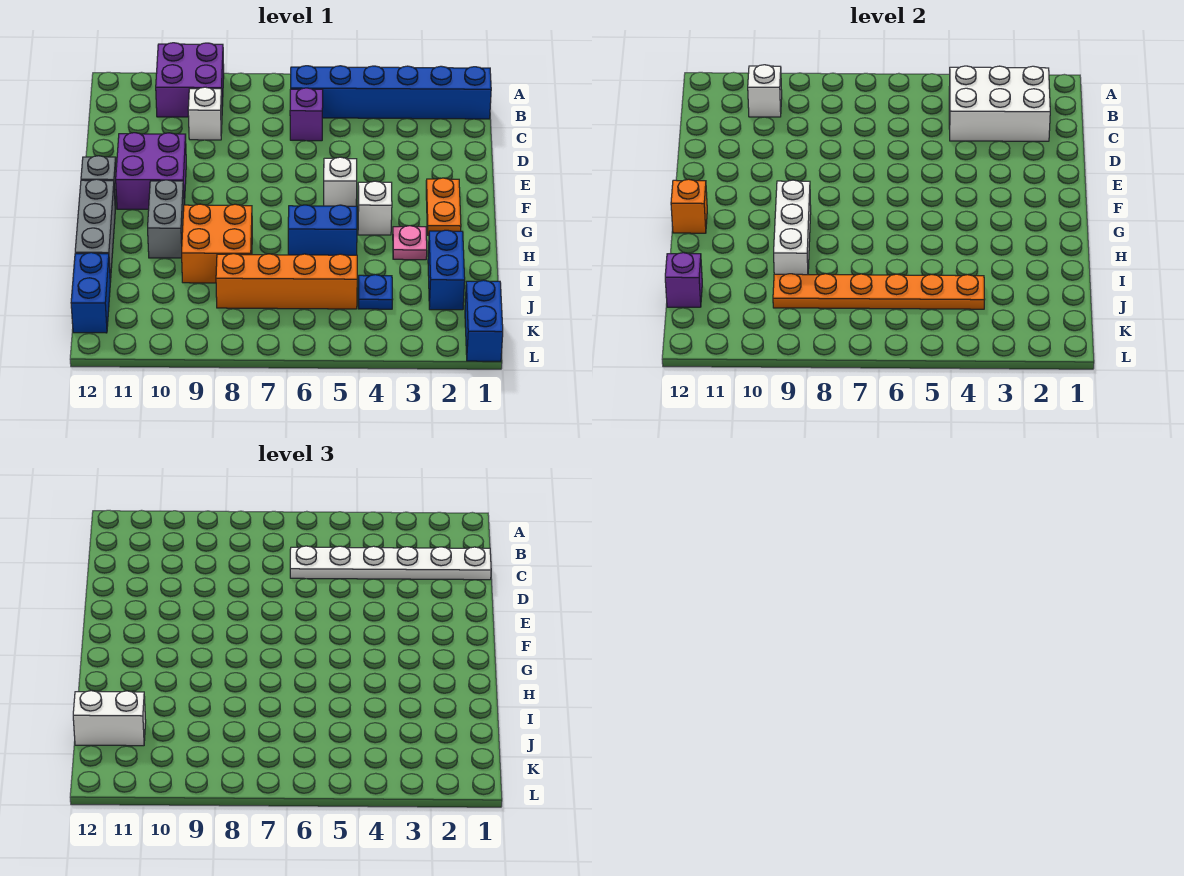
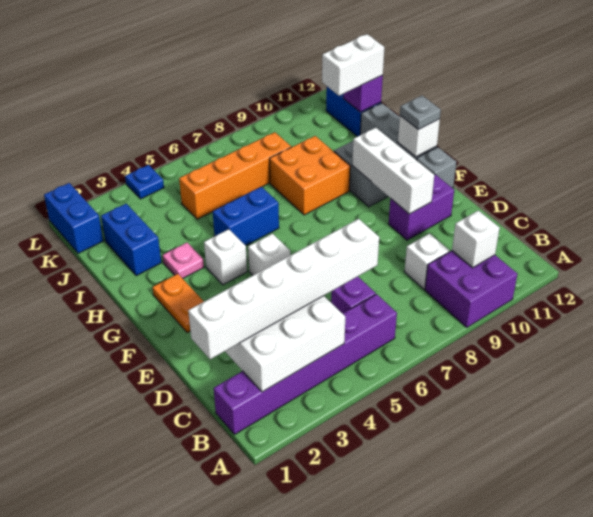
blue 1x6 brick [291,66,491,119] -> purple 1x6 brick [214,294,397,435]
white 1x6 plate [290,546,491,580] -> white 1x6 brick [188,219,379,359]
purple 2x2 brick [116,133,186,209] -> purple 1x2 brick [389,174,454,240]
white 1x3 brick [774,180,811,275] -> white 1x3 brick moved to [352,128,434,214]
orange 1x1 brick [671,179,707,233] -> white 1x1 brick [398,116,440,157]
none -> grey 1x1 plate [400,96,441,130]
blue 1x1 plate [358,275,393,309] -> blue 1x1 plate moved to [125,165,164,199]
orange 1x6 plate [773,274,985,309] -> none

